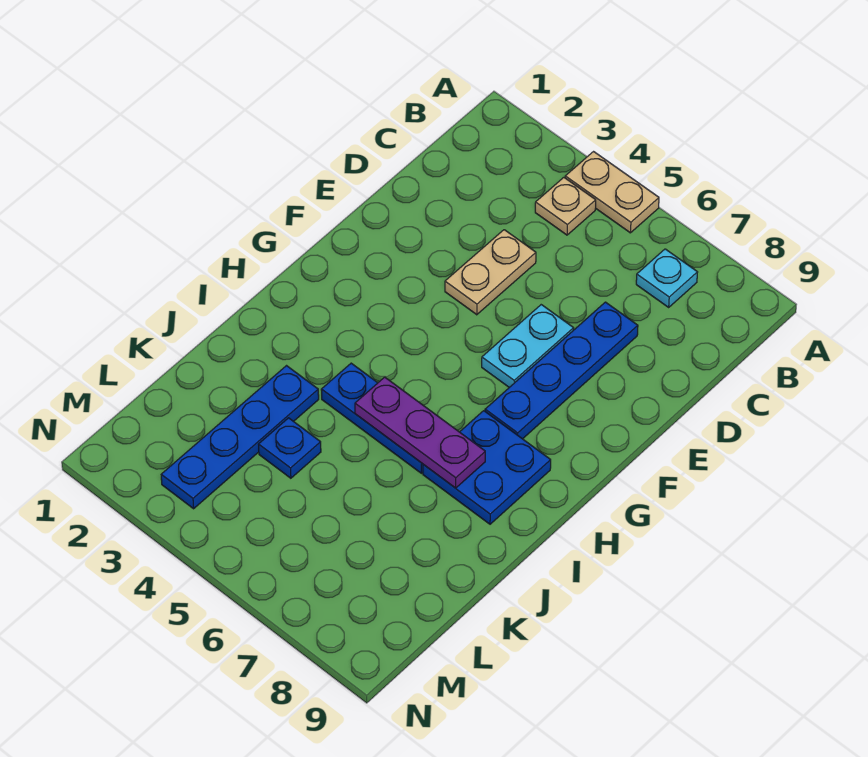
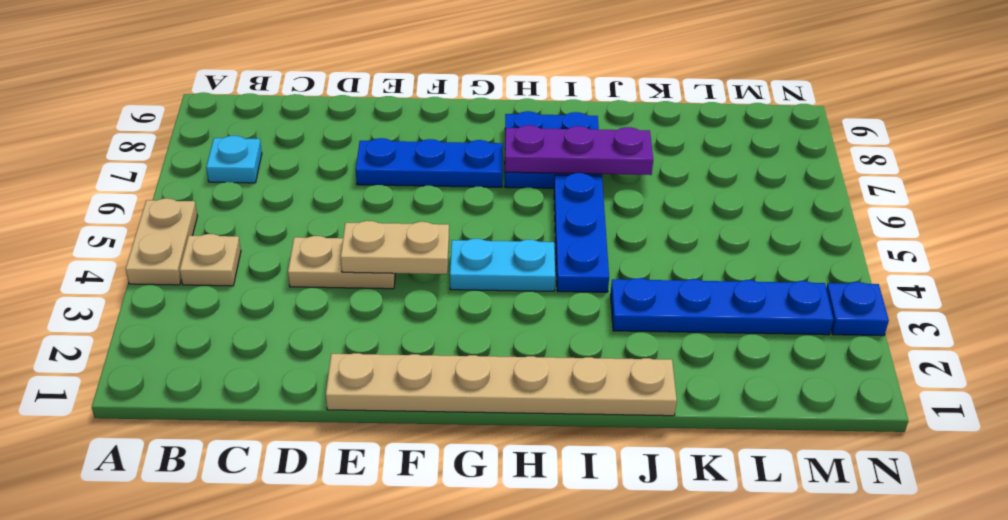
blue 1x4 plate [485,302,638,439] -> blue 1x3 plate [356,138,503,187]
none -> tan 1x6 plate [326,353,677,416]
none -> tan 1x2 plate [341,221,449,274]
cyan 1x2 plate [482,305,574,387] -> cyan 1x2 plate moved to [450,239,555,291]
purple 1x3 plate [355,377,485,488] -> purple 1x3 plate turned to [505,125,653,175]
blue 1x1 plate [259,418,321,478] -> blue 1x1 plate moved to [826,282,889,336]

